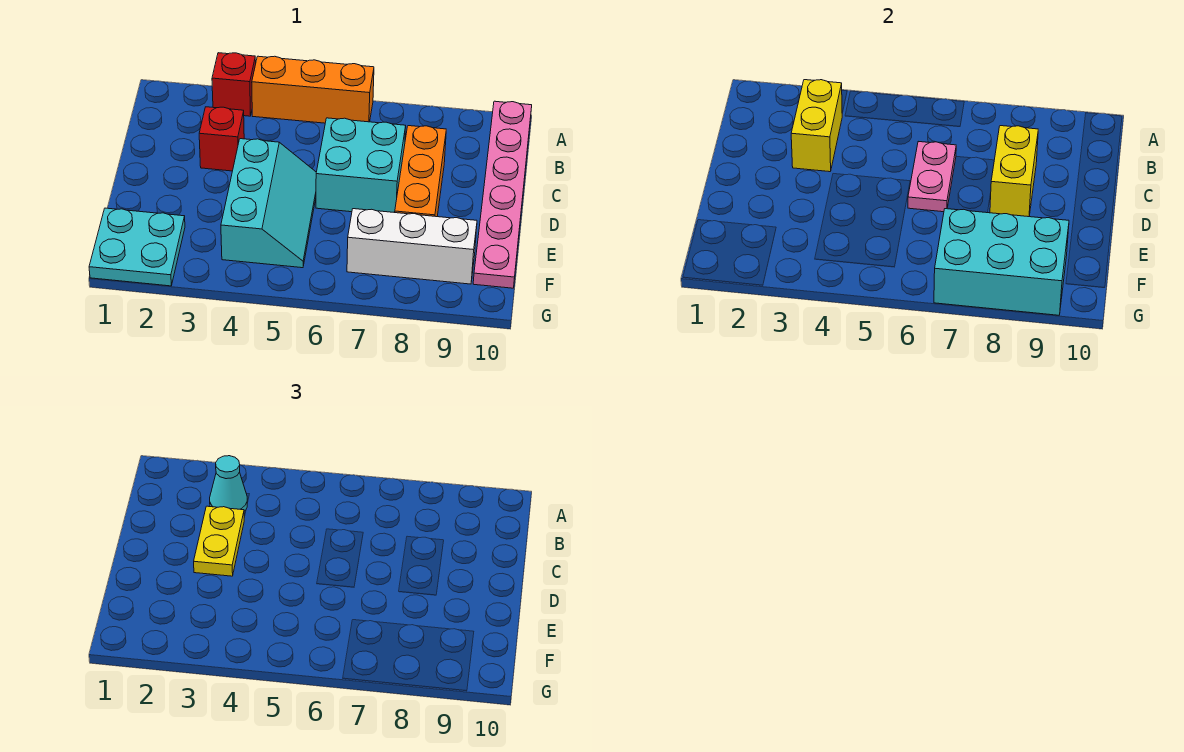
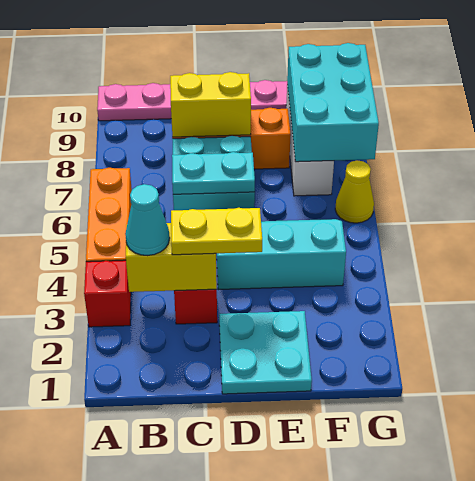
pink 1x2 plate [908,141,956,212] -> cyan 1x2 plate [172,152,255,194]
cyan 2x2 plate [89,208,185,286] -> cyan 2x2 plate moved to [219,311,312,394]
none -> yellow 1x1 cone [335,160,374,223]

